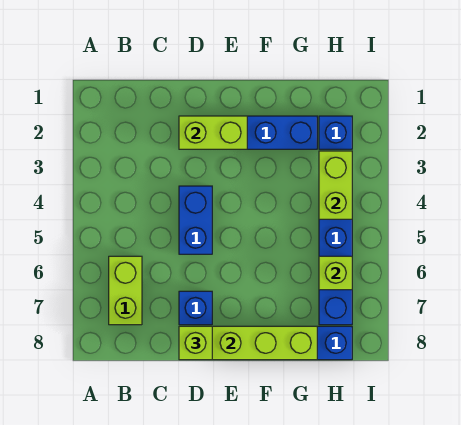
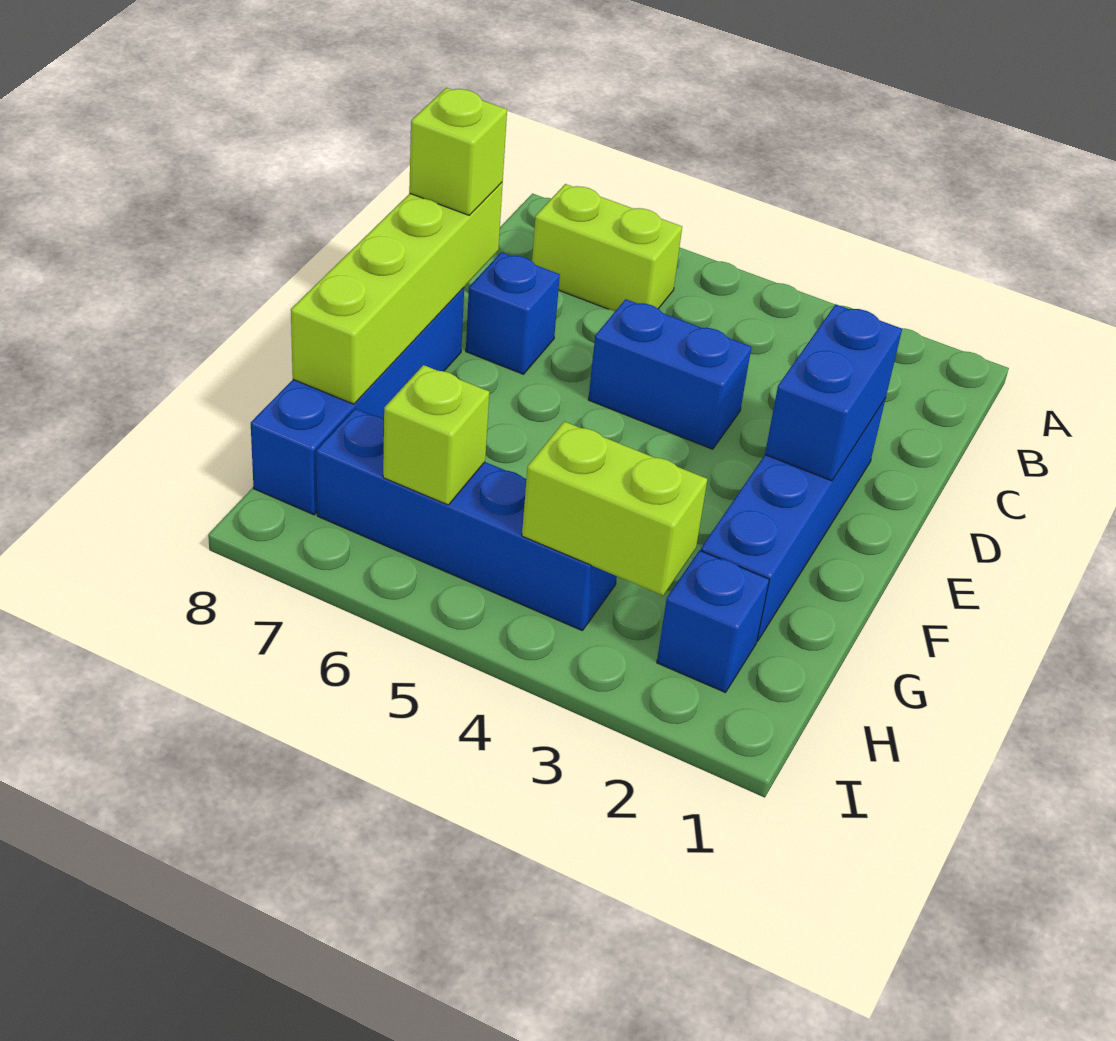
lime 1x2 brick [179,116,247,149] -> blue 1x2 brick [765,304,902,481]

